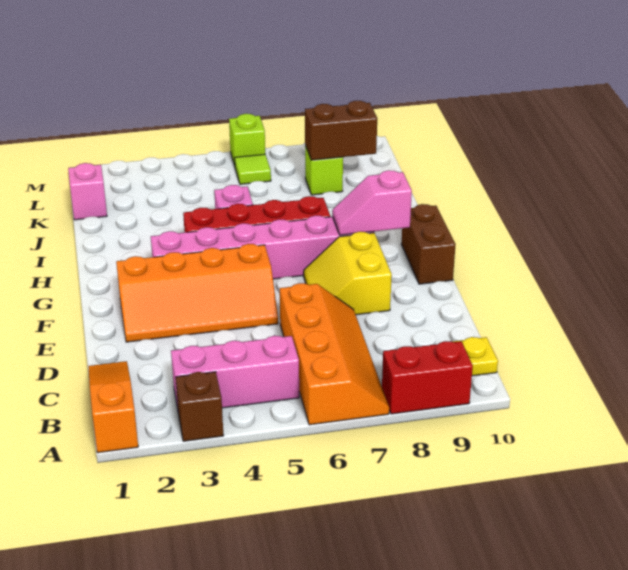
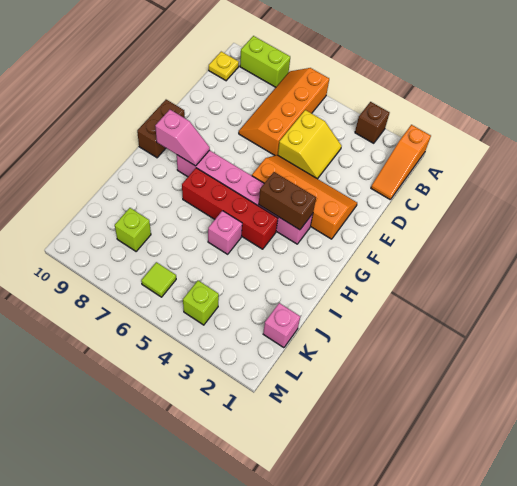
red 1x2 brick [382,341,473,414] -> lime 1x2 brick [240,36,290,87]
pink 1x3 brick [171,336,299,409] -> none
yellow 2x2 slope [304,232,392,315] -> yellow 2x2 slope moved to [278,110,342,179]
brown 1x2 brick [305,101,377,160] -> brown 1x2 brick moved to [259,172,316,230]
lime 1x1 brick [229,114,265,166] -> lime 1x1 brick moved to [183,280,219,325]

